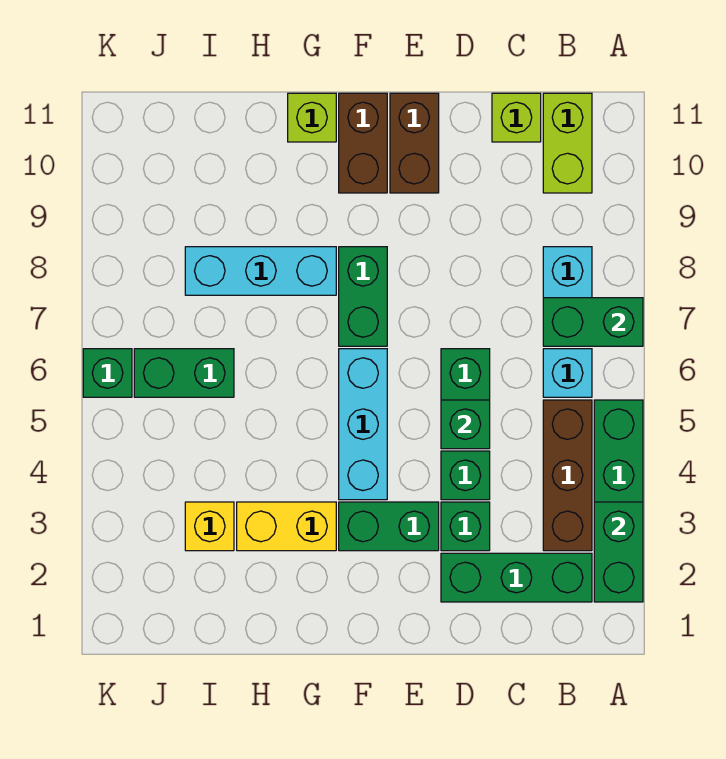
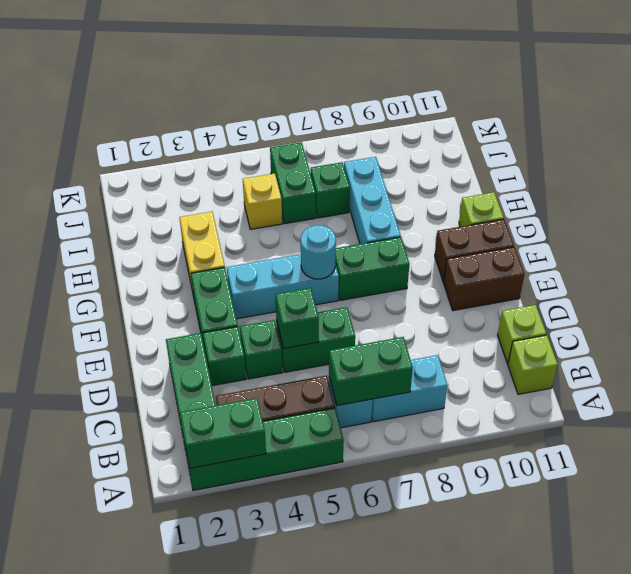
green 1x2 brick [543,298,643,346] -> green 1x2 brick turned to [329,337,413,406]
lime 1x2 brick [543,93,592,193] -> lime 1x1 brick [508,335,558,394]
none -> cyan 1x1 round brick [301,225,336,279]
yellow 1x1 brick [185,502,234,551] -> yellow 1x1 brick moved to [243,173,282,229]
green 1x1 brick [83,349,132,397] -> green 1x1 brick moved to [311,162,350,218]

